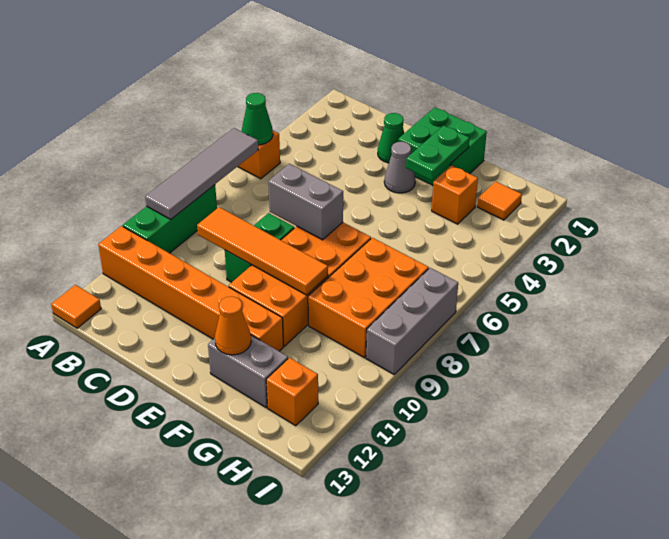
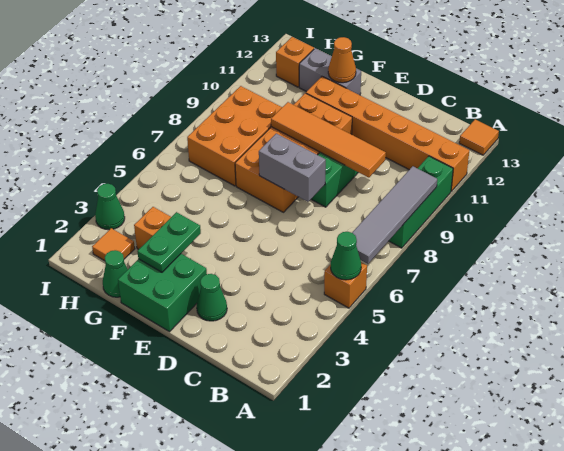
grey 1x1 cone [384,142,415,193] -> none
none -> green 1x1 cone [103,250,128,297]
none -> green 1x1 cone [95,184,125,230]
grey 1x3 brick [366,268,458,374] -> none

